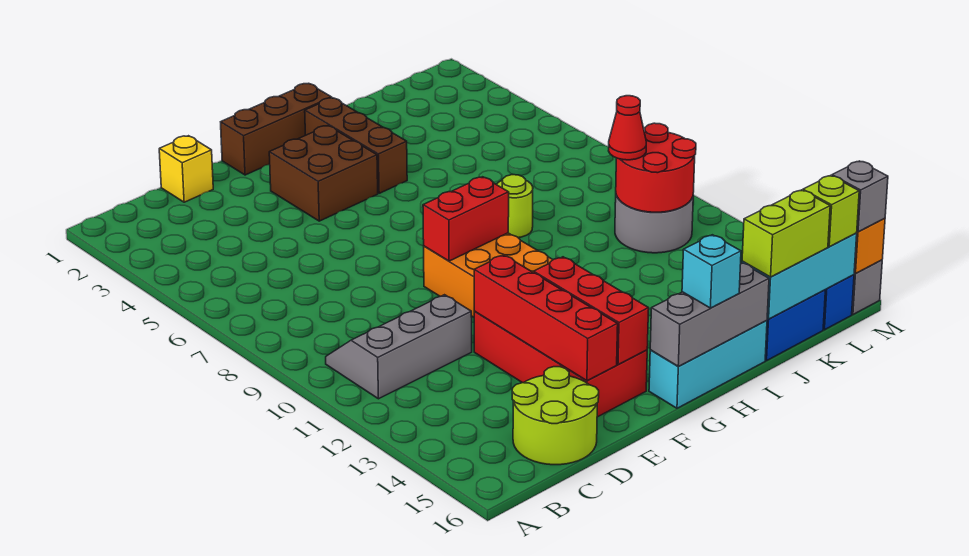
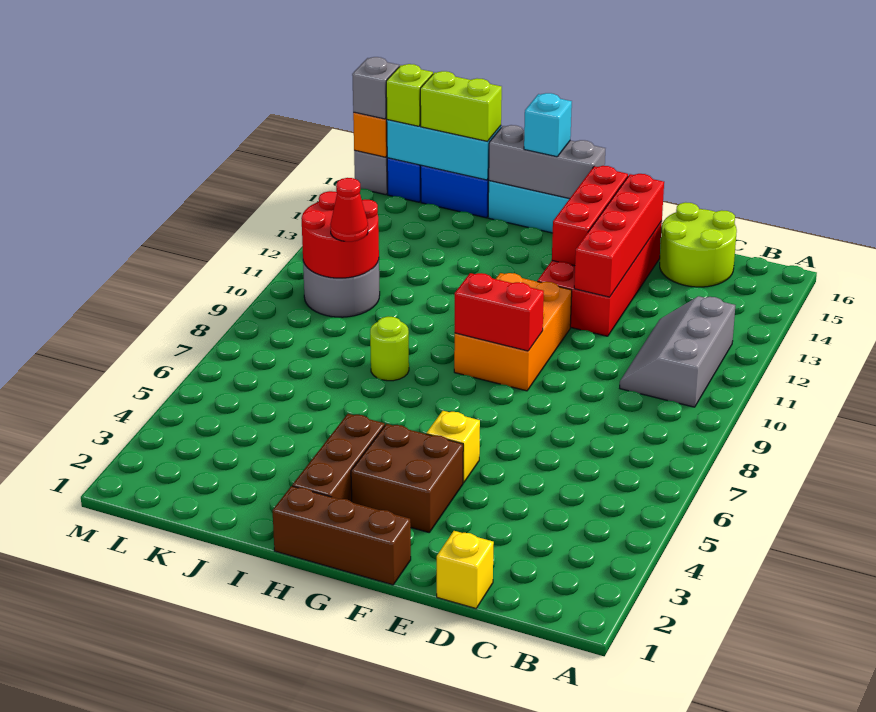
grey 2x3 slope [326,295,472,399] -> grey 2x3 slope turned to [620,296,735,407]
none -> yellow 1x1 brick [426,411,480,483]

